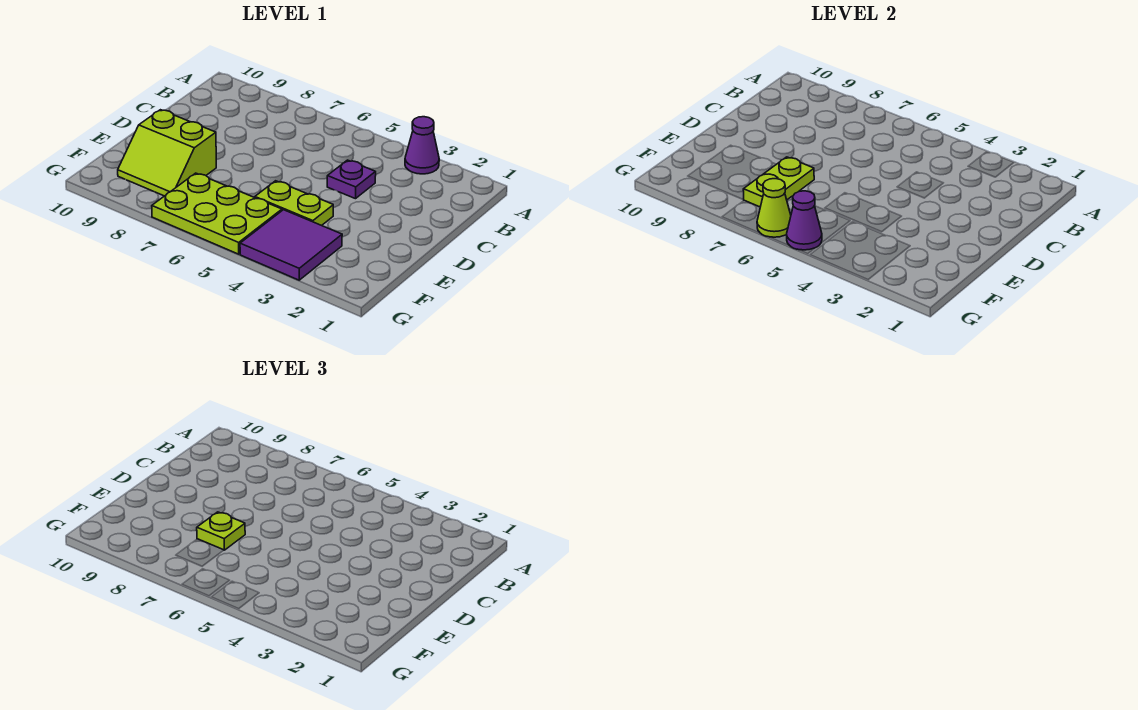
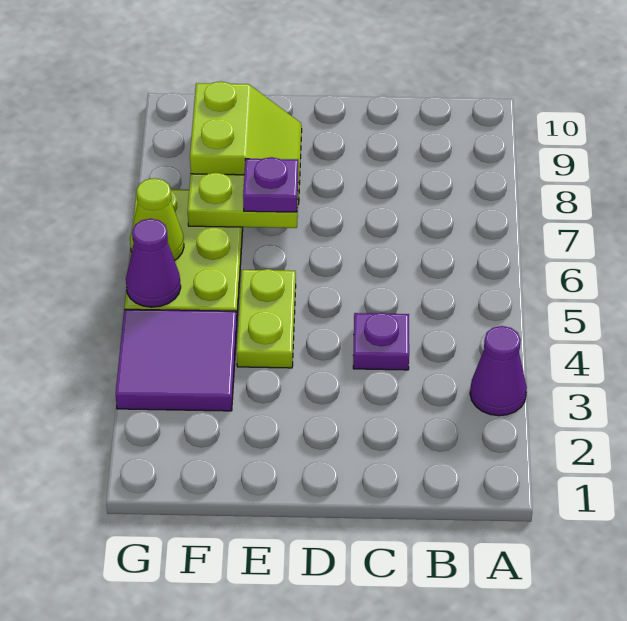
lime 1x1 plate [197,512,245,550] -> purple 1x1 plate [243,157,298,212]
lime 2x2 slope [118,110,216,196] -> lime 2x2 slope turned to [190,81,302,204]

